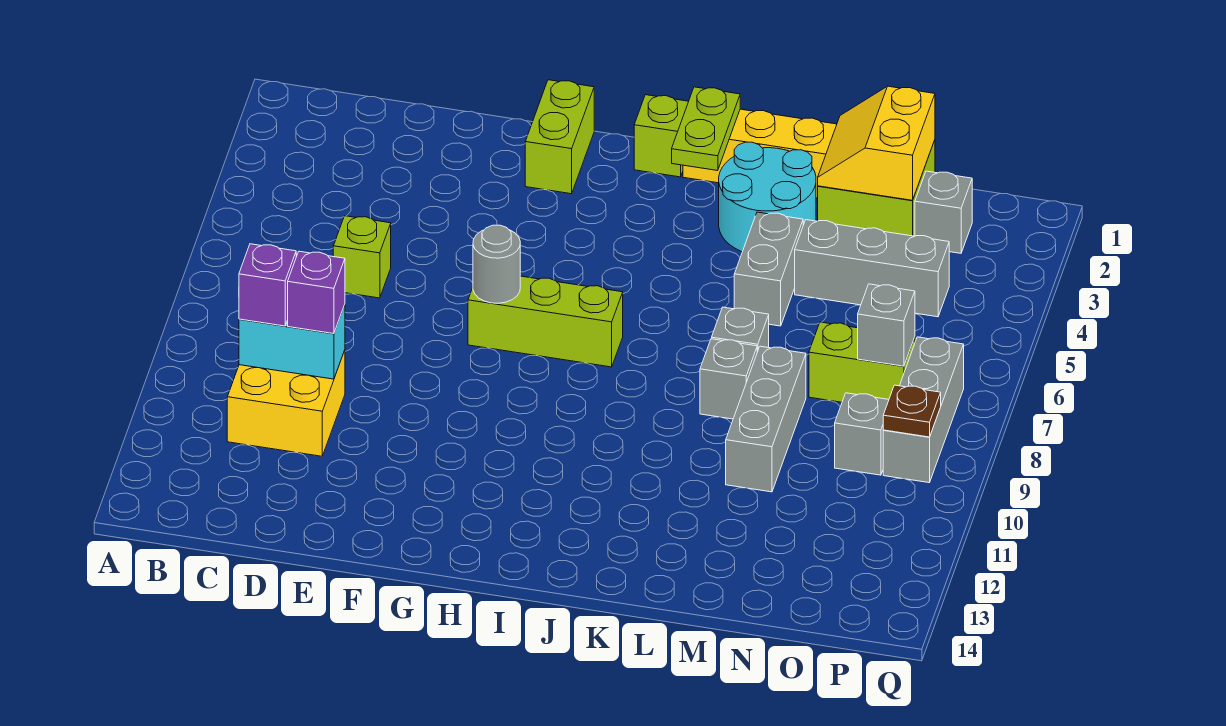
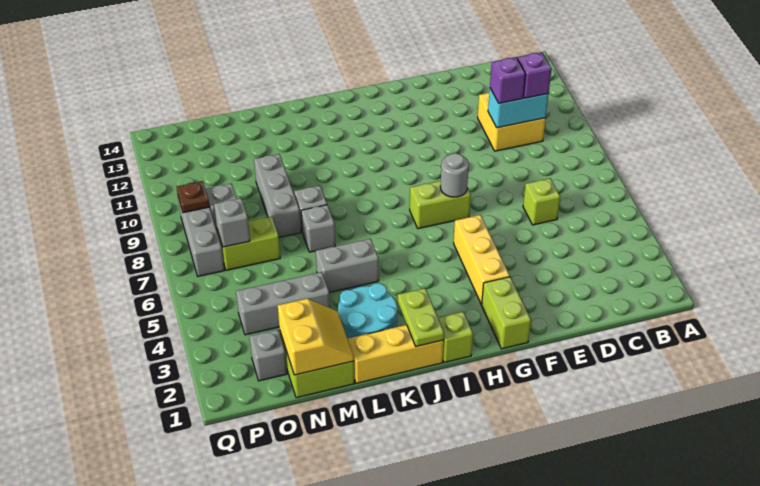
none -> yellow 1x3 brick [454,215,510,304]
lime 1x3 brick [468,276,623,367] -> lime 1x2 brick [410,181,471,229]
grey 1x2 brick [734,212,803,326] -> grey 1x2 brick turned to [316,239,379,292]

